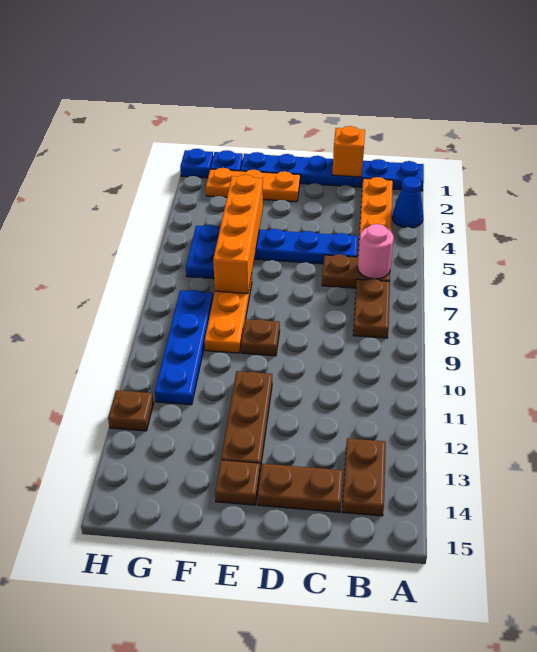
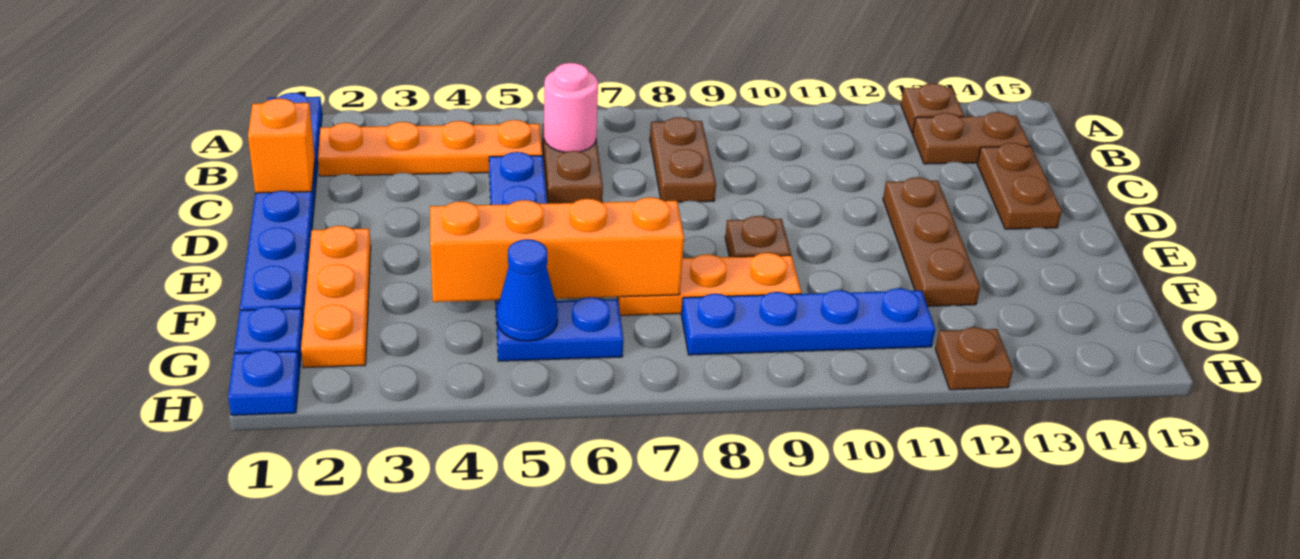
blue 1x1 cone [392,176,423,228] -> blue 1x1 cone moved to [497,239,558,341]
brown 1x2 plate [353,279,390,338] -> brown 1x2 plate turned to [650,117,716,202]
brown 1x3 plate [221,371,272,469] -> brown 1x3 plate turned to [883,177,980,306]
brown 1x1 plate [215,460,260,505] -> brown 1x1 plate moved to [901,83,964,133]

